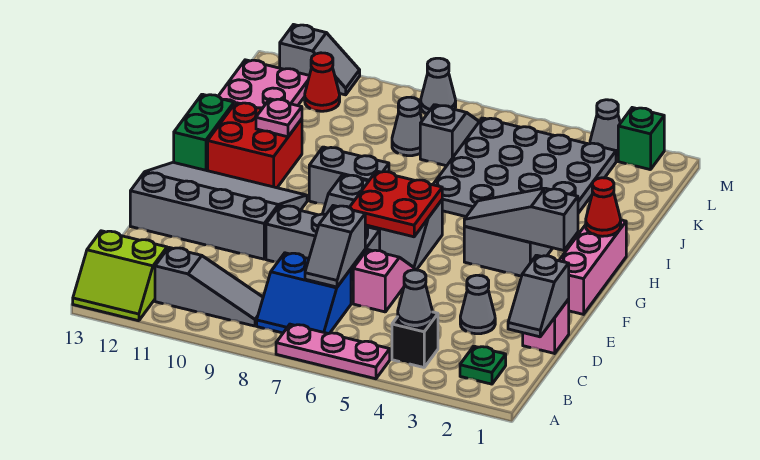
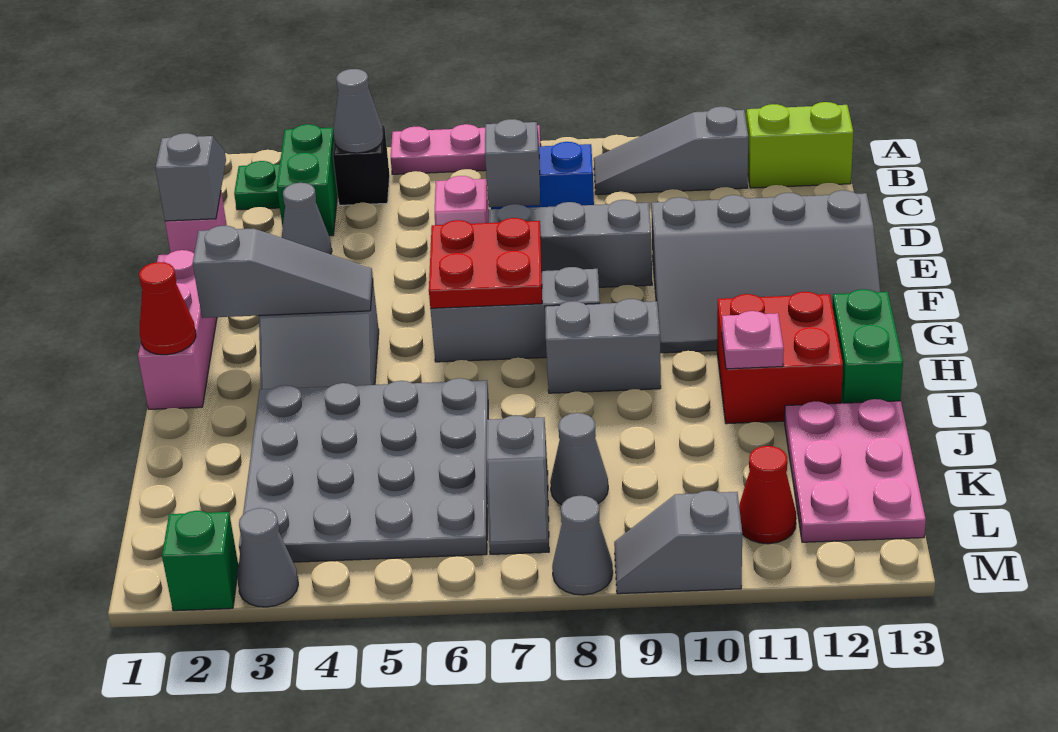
none -> green 1x2 brick [277,124,338,236]
grey 1x2 slope [280,25,360,95] -> grey 1x2 slope moved to [614,491,742,594]

